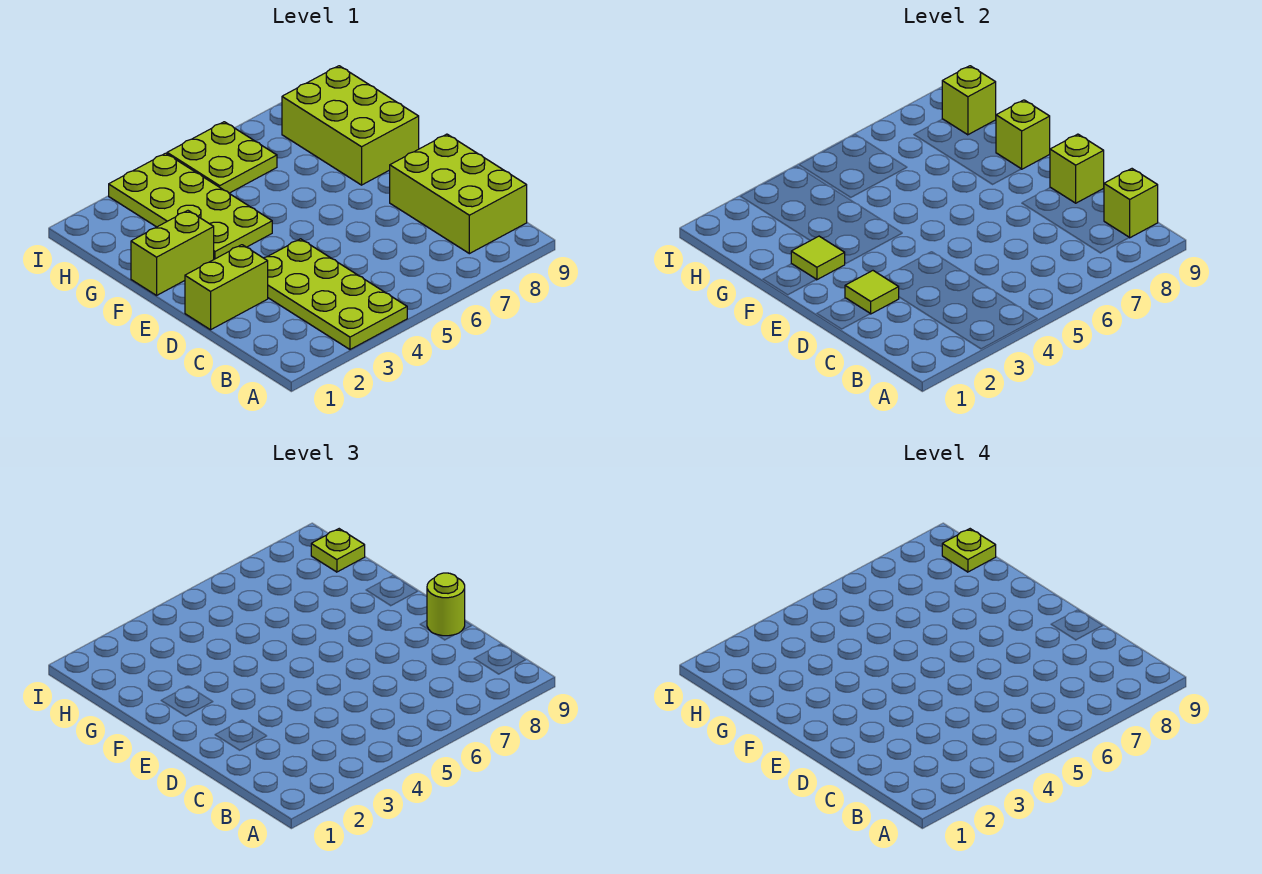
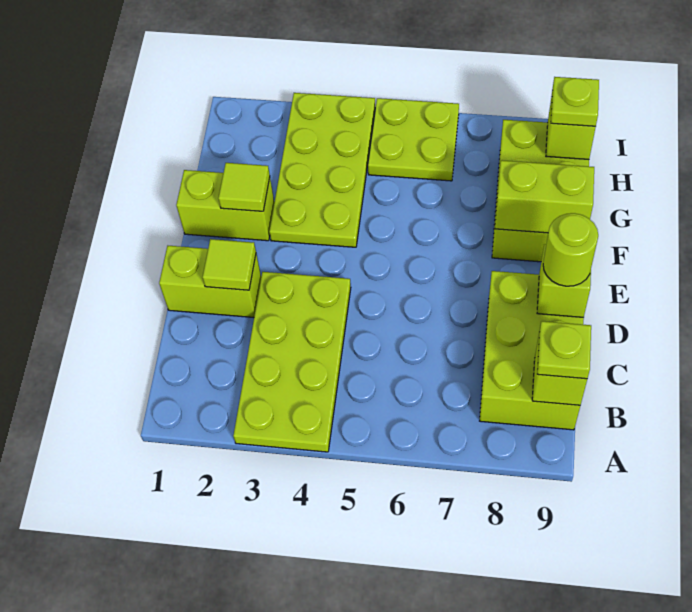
lime 1x1 brick [996,100,1050,169] -> lime 1x2 brick [495,160,594,233]
lime 1x1 plate [942,529,996,572] -> lime 1x1 plate moved to [537,321,591,379]

